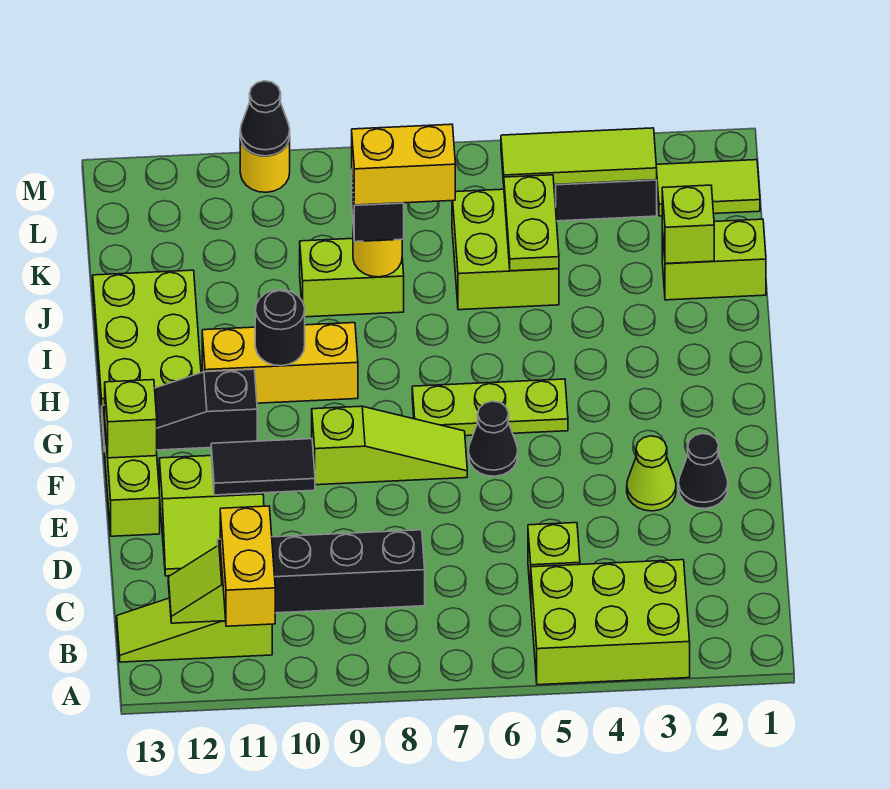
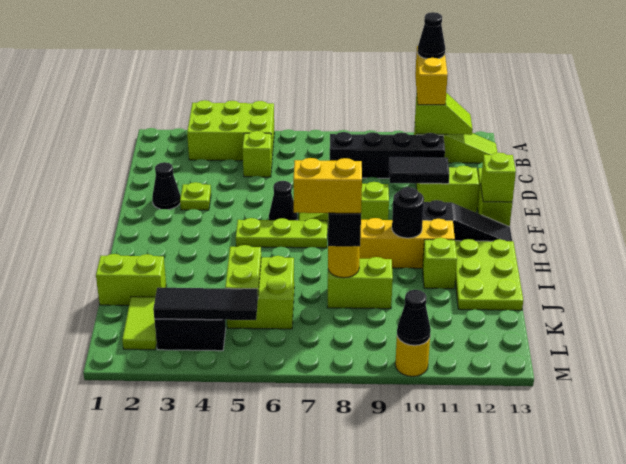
none -> black 1x1 cone [417,12,445,59]
lime 1x1 cone [627,436,676,511] -> lime 1x1 plate [180,182,211,210]
lime 1x1 brick [662,185,714,264] -> lime 1x1 brick moved to [423,238,457,289]
lime 1x2 tile [656,160,760,216] -> lime 1x2 tile turned to [122,297,157,350]
lime 1x3 tile [501,128,657,185] -> black 1x3 tile [153,288,258,320]

